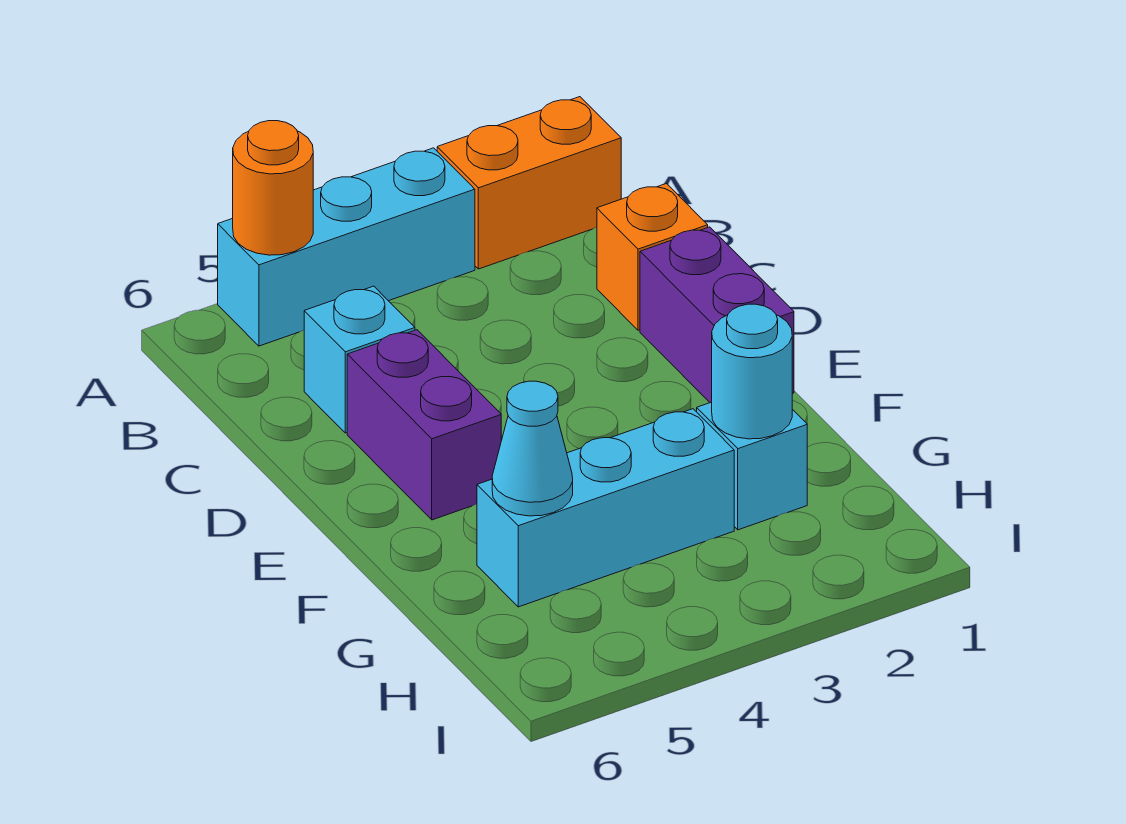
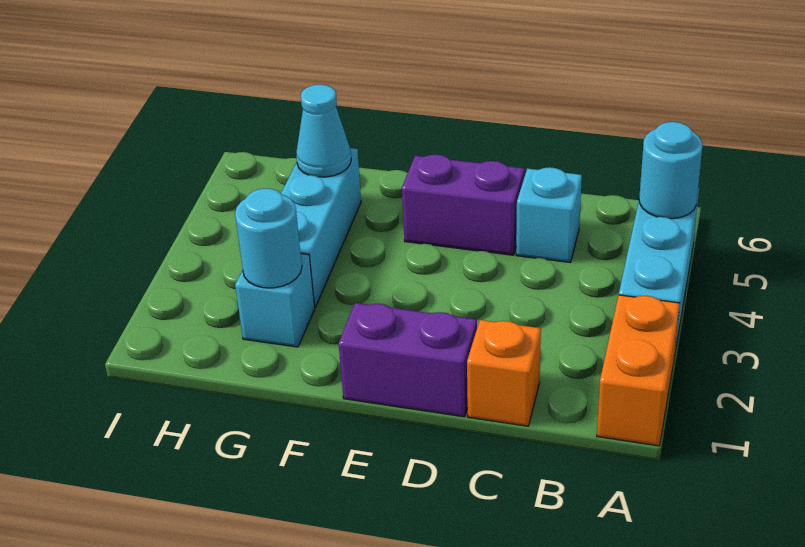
orange 1x1 round brick [233,121,313,255] -> cyan 1x1 round brick [639,122,703,219]

